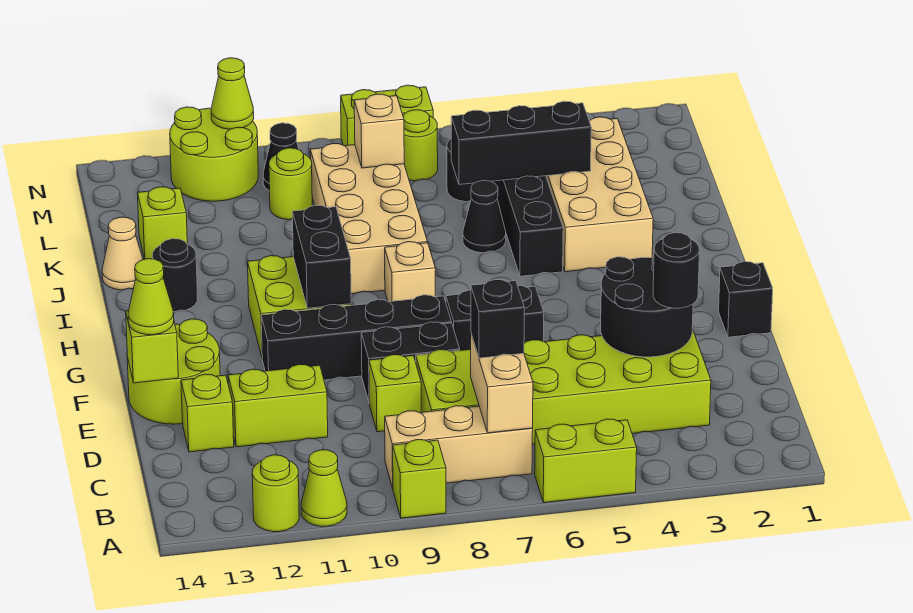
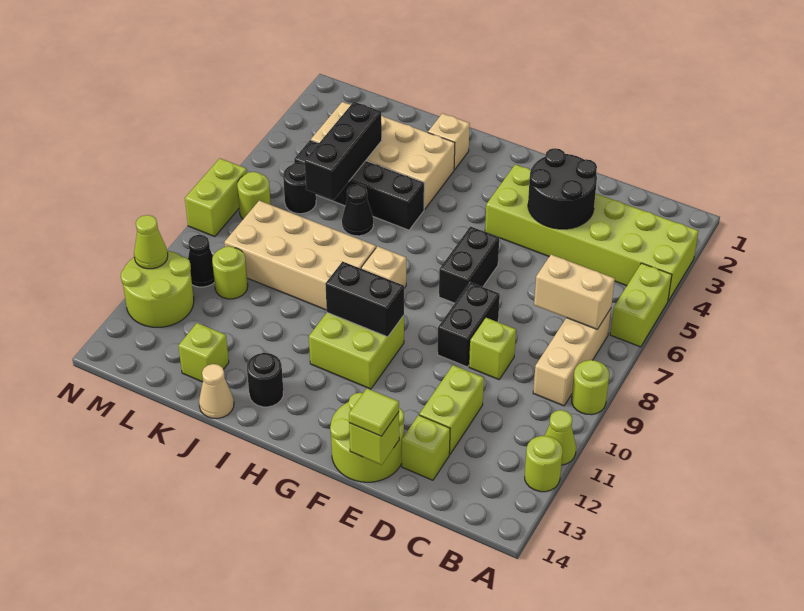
lime 1x1 brick [393,440,446,518] -> lime 1x1 round brick [572,360,609,415]
lime 2x6 brick [416,329,711,444] -> lime 2x6 brick turned to [485,164,698,301]
black 1x1 brick [471,280,524,358] -> none
black 1x1 round brick [653,233,699,308] -> none
lime 1x1 cone [128,259,174,335] -> lime 1x1 tile [349,388,399,436]
black 1x1 brick [719,262,773,337] -> none
black 1x4 brick [261,295,452,380] -> none
tan 1x1 brick [354,94,404,168] -> tan 1x1 brick moved to [428,113,470,170]

